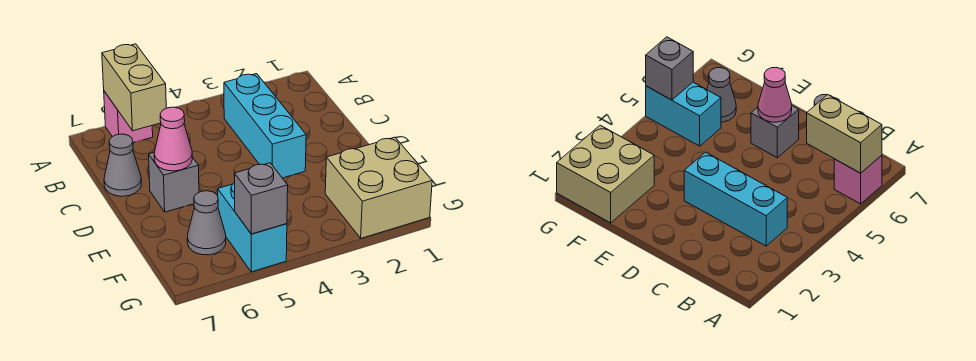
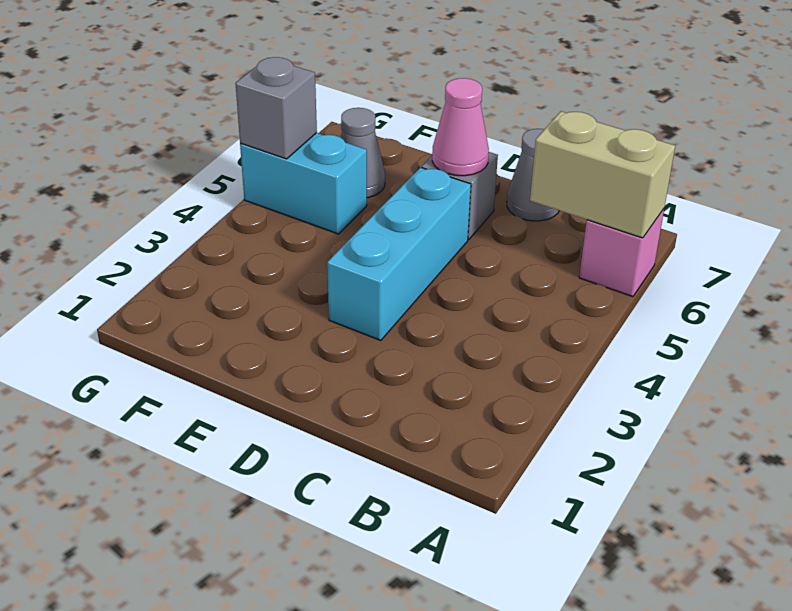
cyan 1x3 brick [224,74,306,178] -> cyan 1x3 brick turned to [327,167,471,341]
tan 2x2 brick [325,137,432,238] -> none

